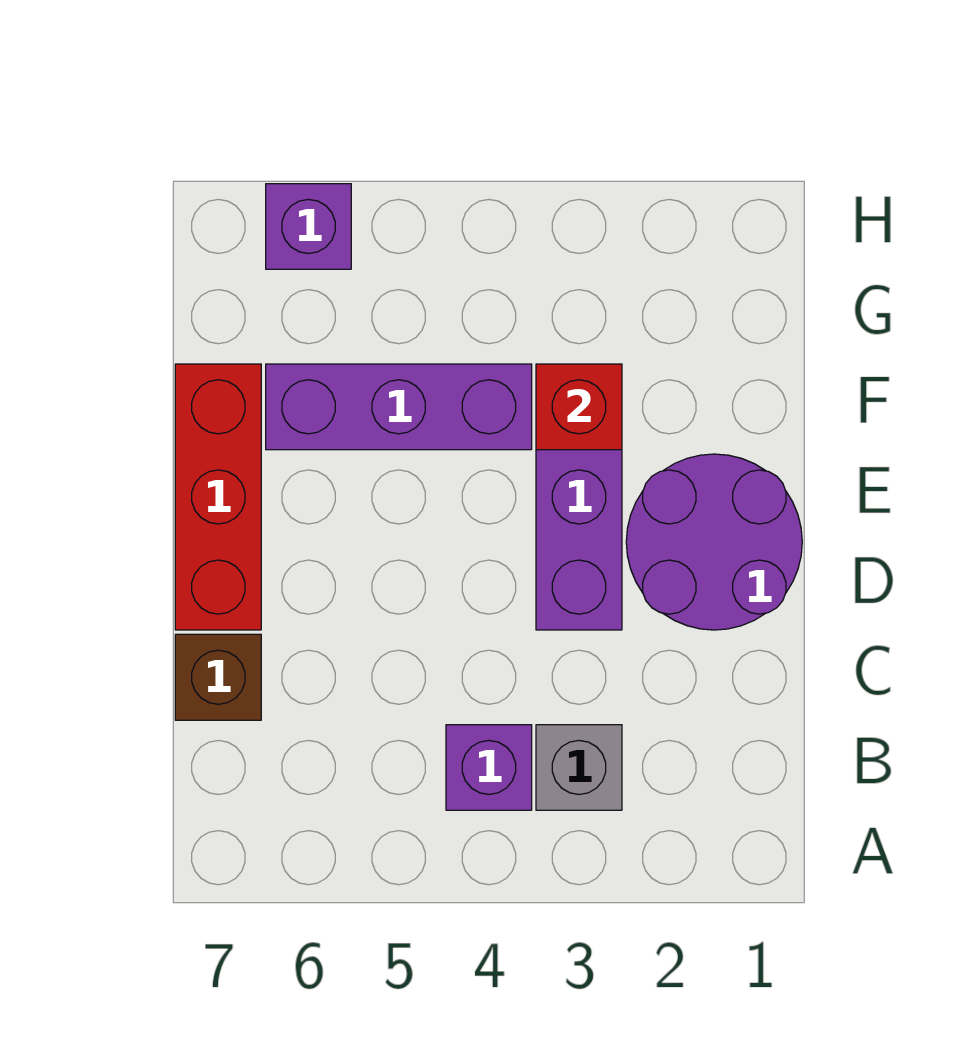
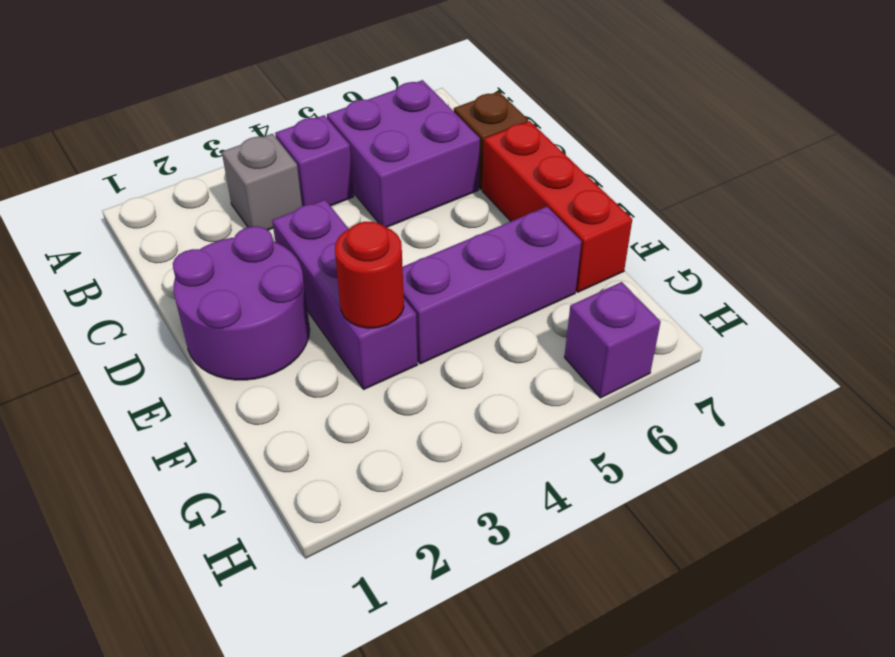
none -> purple 2x2 brick [327,80,480,227]
red 1x1 brick [536,364,622,450] -> red 1x1 round brick [335,222,404,328]

